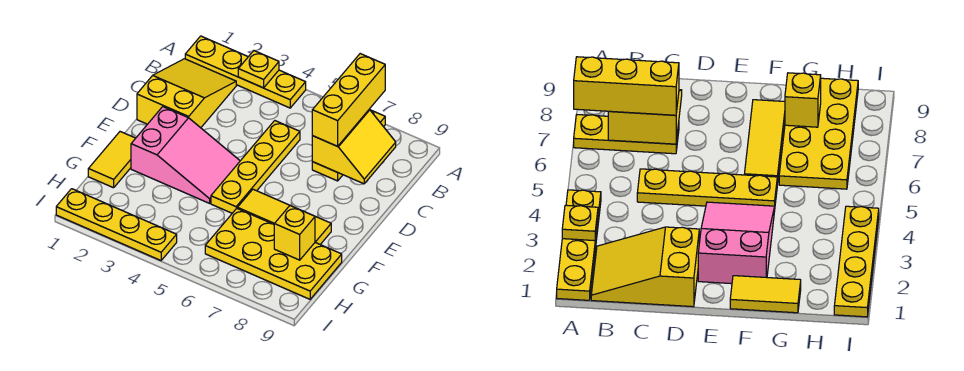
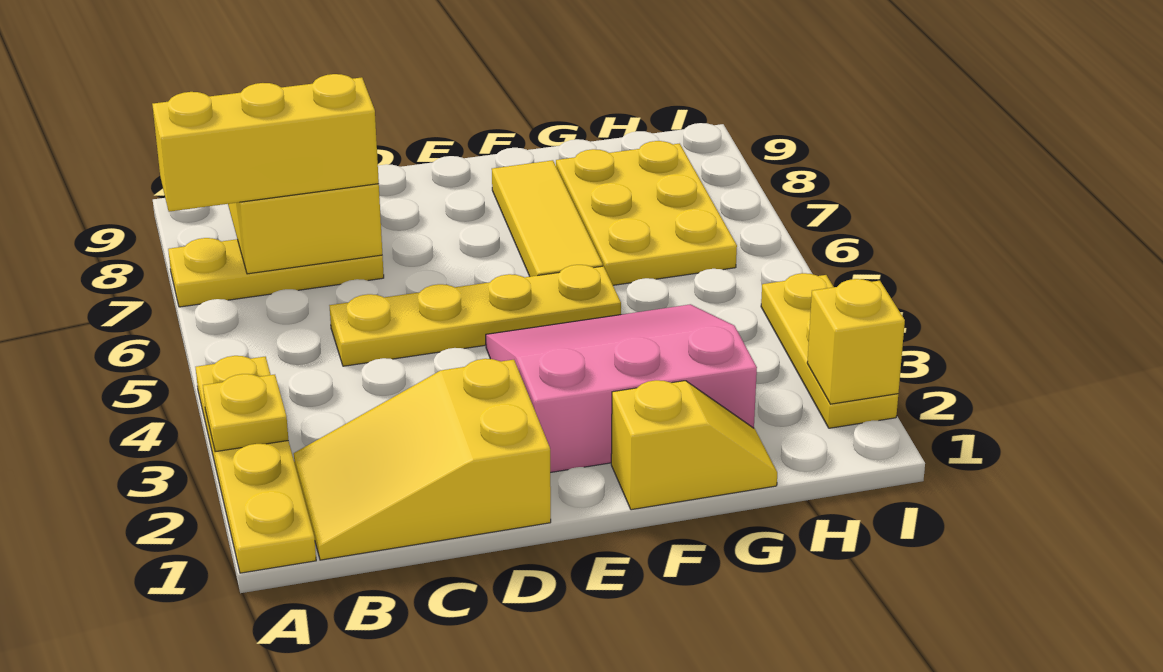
pink 2x3 slope [131,107,240,203] -> pink 3x3 slope [486,304,757,473]
yellow 1x2 tile [88,132,136,188] -> yellow 1x2 slope [611,380,777,510]
yellow 2x4 plate [205,208,342,299] -> yellow 2x3 plate [556,141,737,285]
yellow 1x1 brick [274,206,315,260] -> yellow 1x1 brick moved to [807,279,905,404]
yellow 1x4 plate [56,189,177,260] -> yellow 1x3 plate [761,273,898,428]

